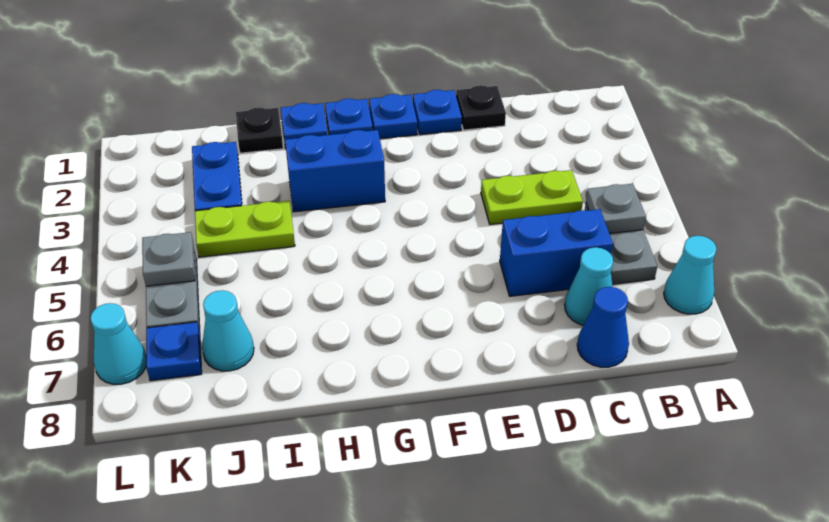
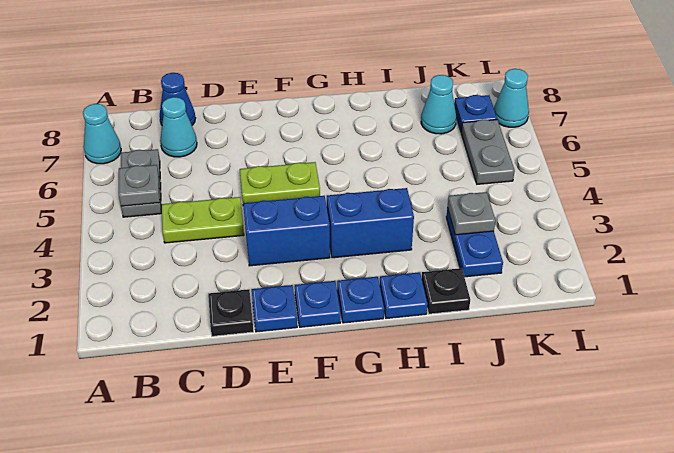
blue 1x2 brick [500,209,613,296] -> blue 1x2 brick moved to [243,196,330,266]
lime 1x2 plate [195,201,295,257] -> lime 1x2 plate moved to [240,162,320,203]
grey 1x1 plate [142,232,195,286] -> grey 1x1 plate moved to [448,192,495,235]

